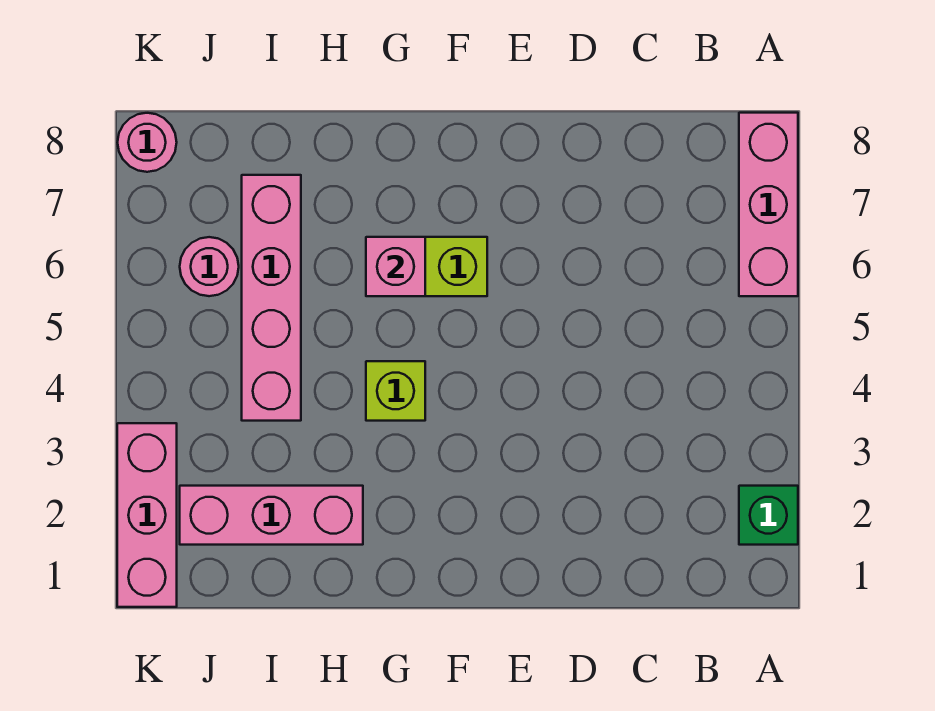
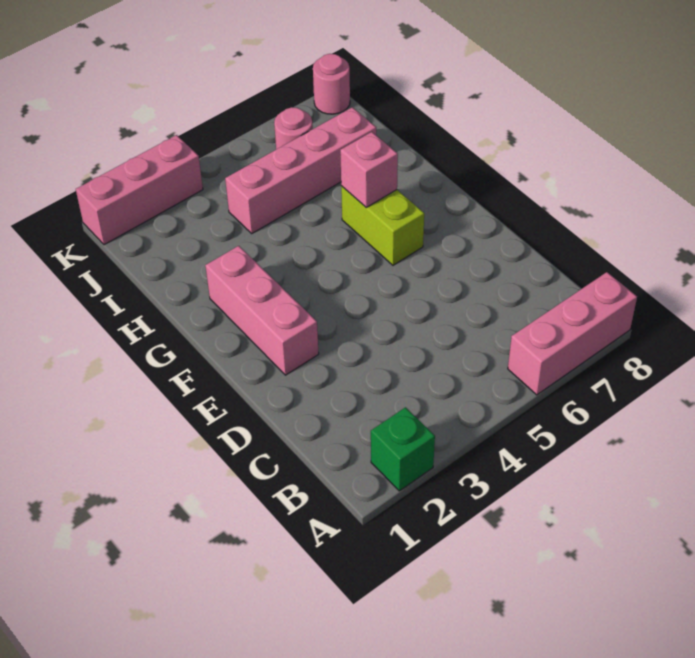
lime 1x1 brick [366,361,425,421] -> none
pink 1x3 brick [180,486,363,545] -> pink 1x3 brick moved to [205,246,319,375]

